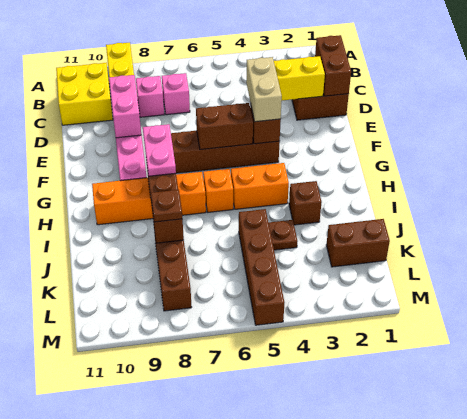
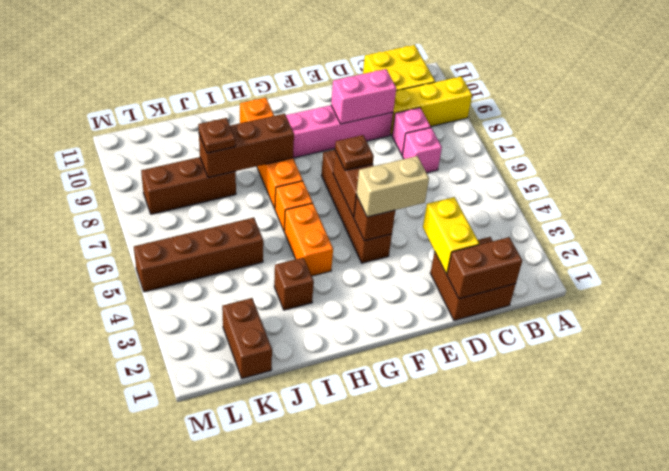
pink 1x2 plate [143,124,176,176] -> none
brown 1x1 plate [268,220,298,250] -> brown 1x1 plate moved to [335,135,374,170]

